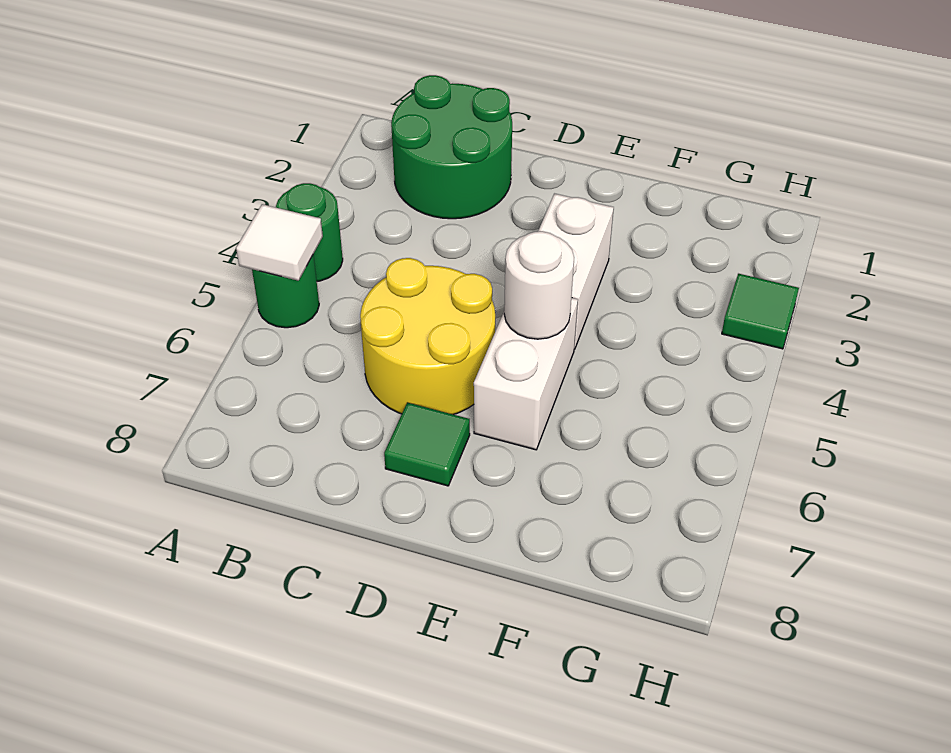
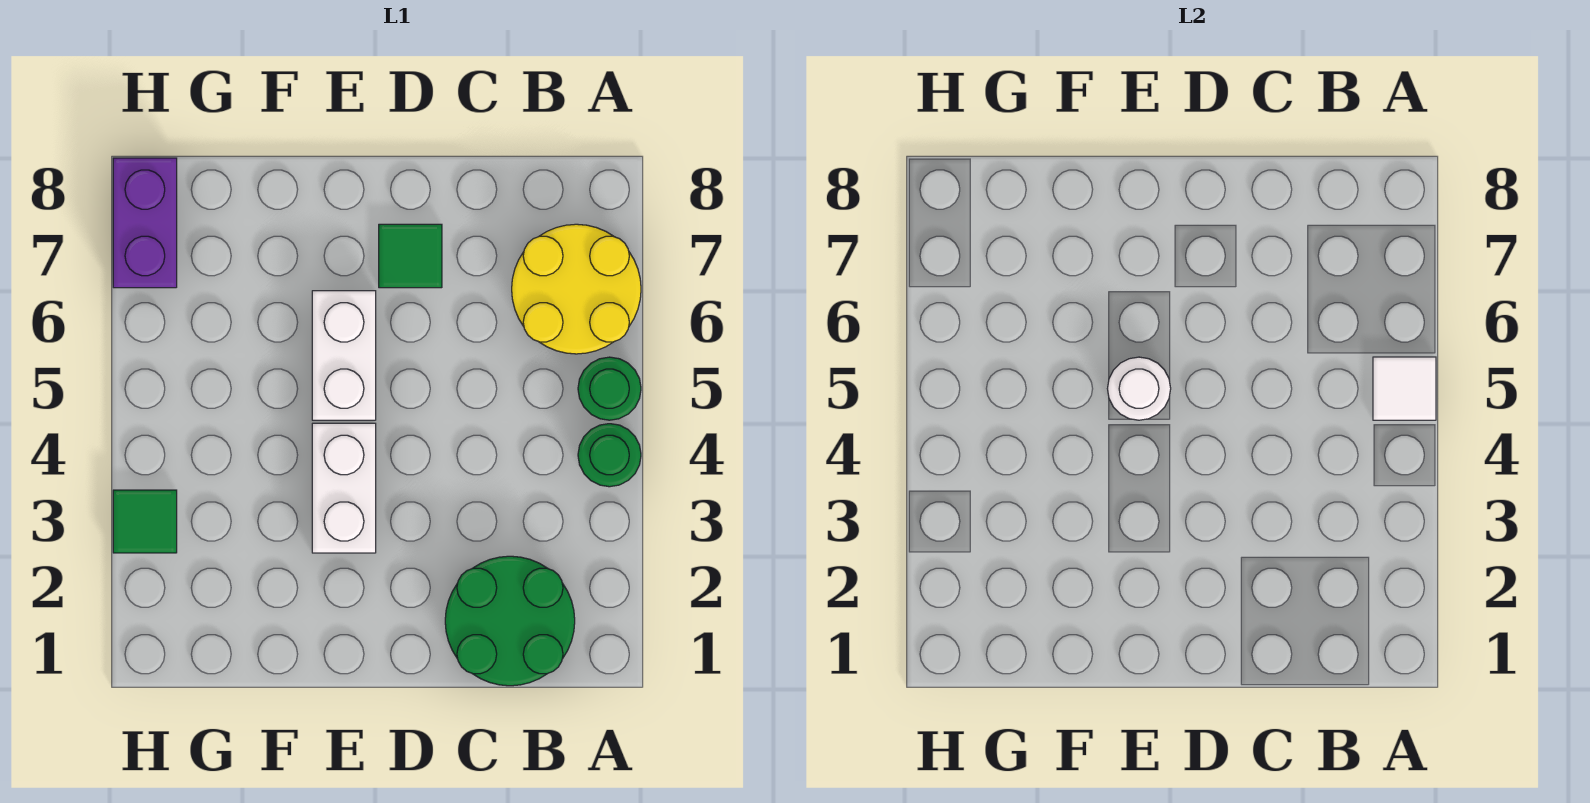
yellow 2x2 round brick [360,258,495,415] -> yellow 2x2 round brick moved to [512,224,641,354]
none -> purple 1x2 brick [113,158,177,288]

